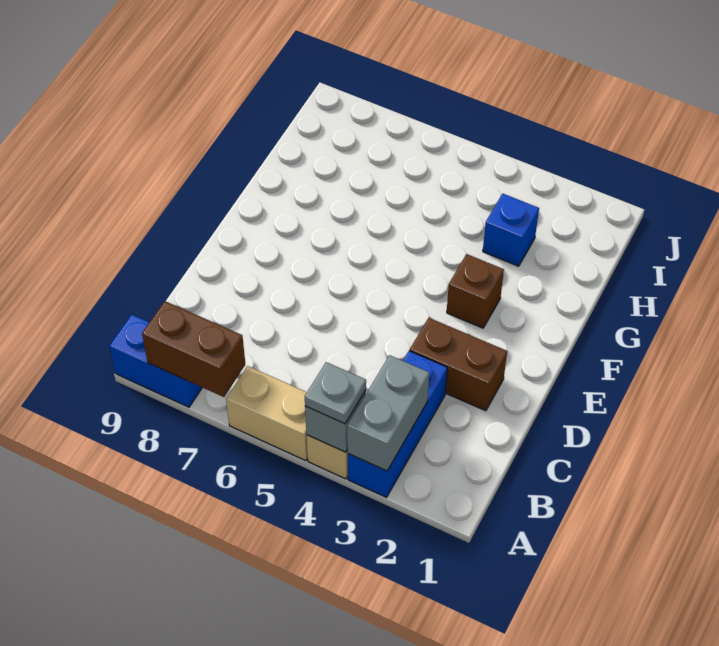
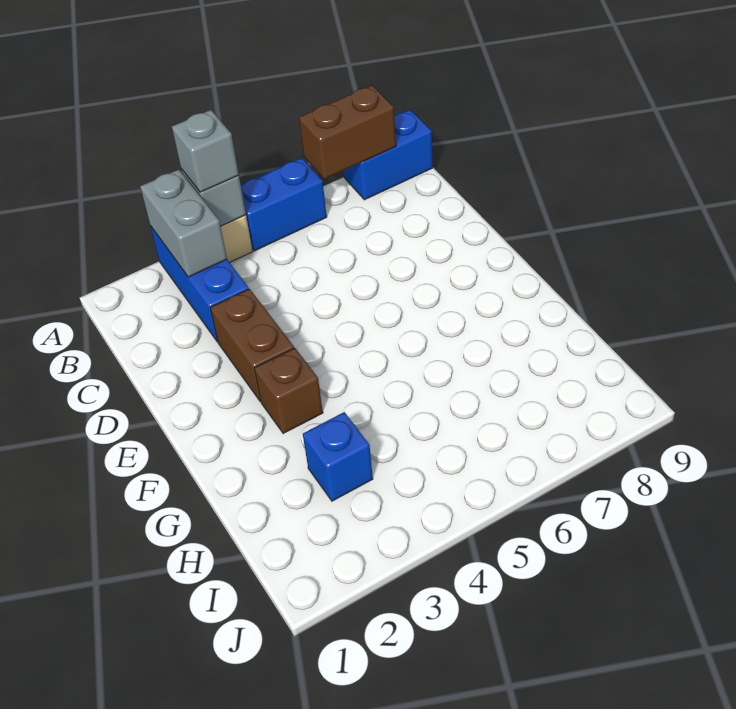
grey 1x1 plate [305,362,366,424] -> grey 1x1 brick [172,110,239,192]
tan 1x2 brick [226,366,308,461] -> blue 1x2 brick [241,158,327,251]
brown 1x2 brick [410,318,507,411] -> brown 1x2 brick turned to [210,289,294,402]

